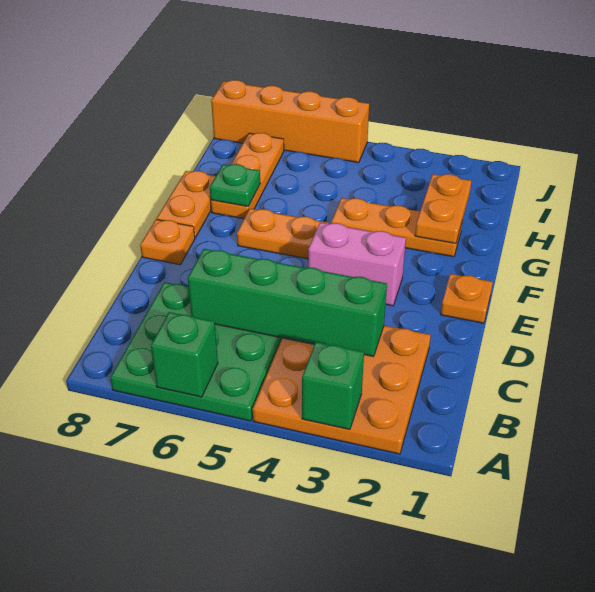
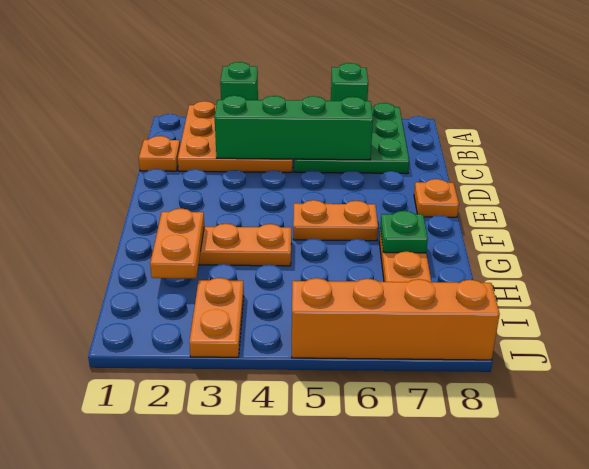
orange 1x1 plate [441,274,493,323] -> orange 1x1 plate moved to [139,136,180,171]
pink 1x2 brick [308,222,406,306] -> none
orange 1x2 plate [157,171,216,238] -> orange 1x2 plate moved to [189,278,244,357]

